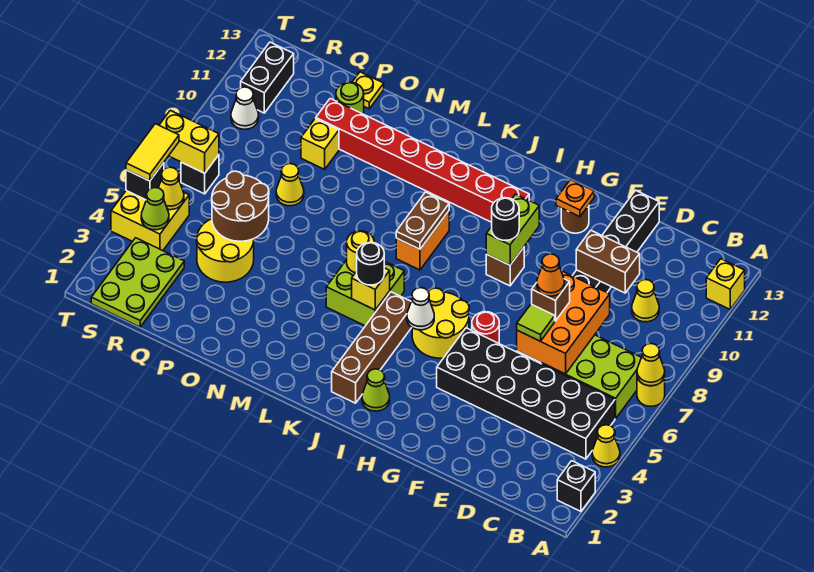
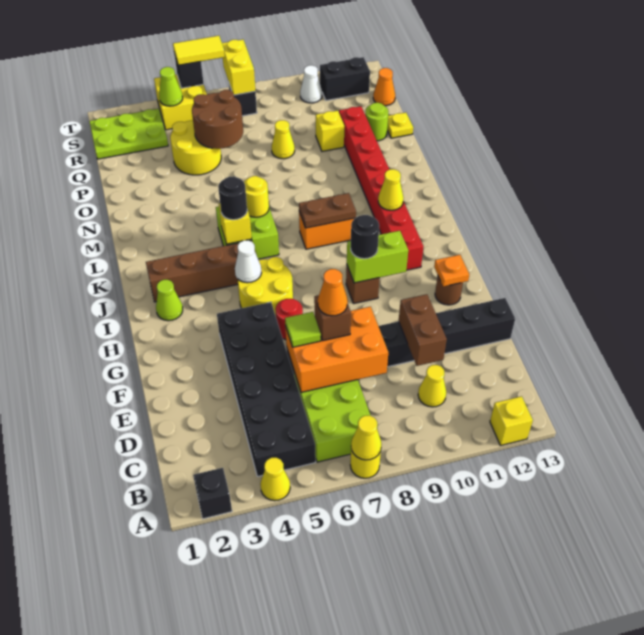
none -> orange 1x1 cone [373,68,395,106]
yellow 1x1 cone [158,167,184,210] -> yellow 1x1 cone moved to [378,169,404,210]

